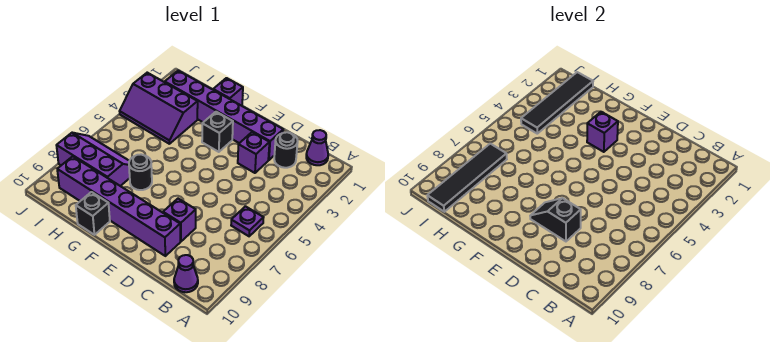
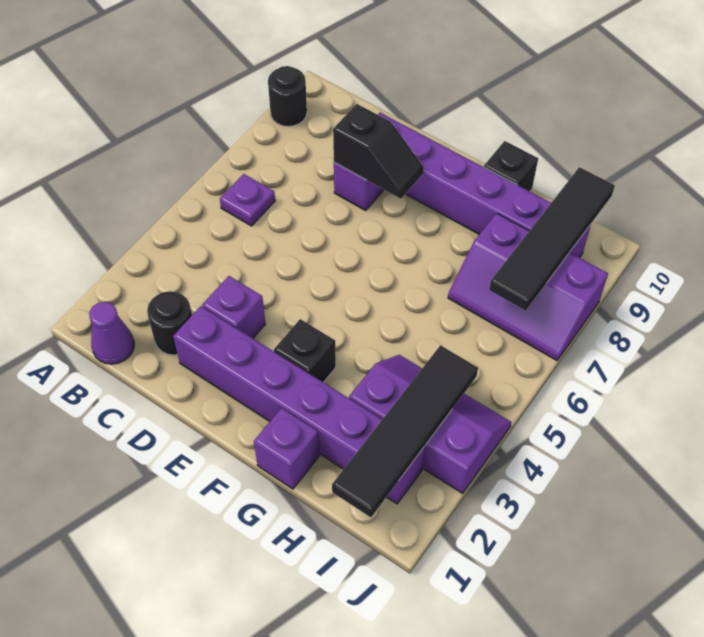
purple 1x1 cone [174,255,198,292] -> none
purple 1x1 brick [587,112,618,152] -> none
black 1x1 round brick [129,155,152,190] -> black 1x1 round brick moved to [268,66,307,126]

